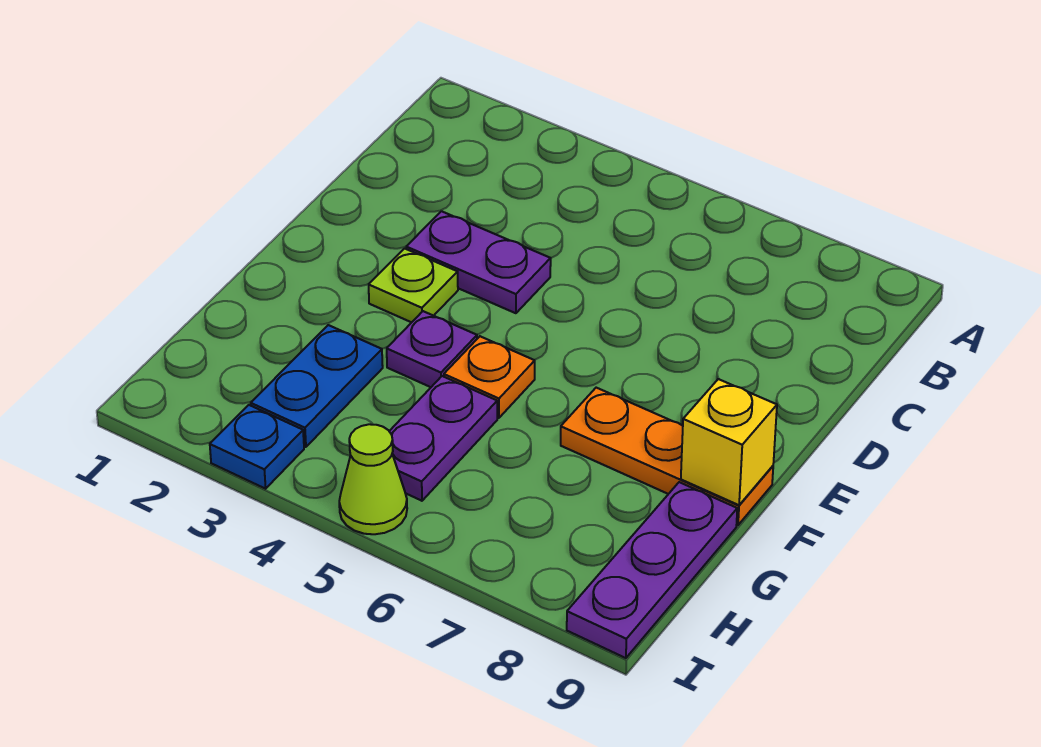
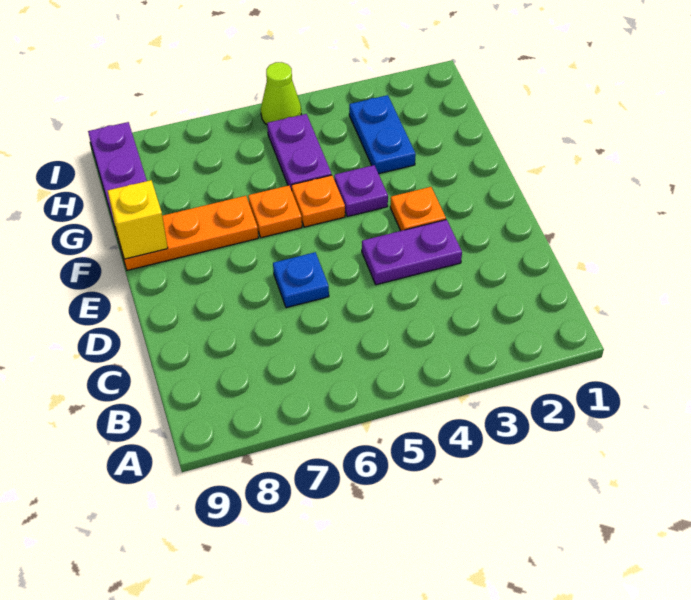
lime 1x1 plate [369,248,458,322] -> orange 1x1 plate [390,187,446,231]
none -> orange 1x1 plate [248,185,302,238]
blue 1x1 plate [210,405,304,489] -> blue 1x1 plate moved to [273,252,329,308]

